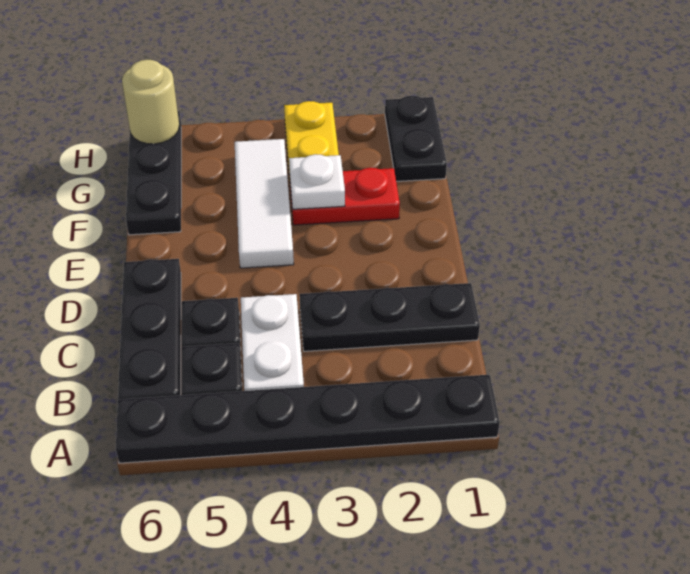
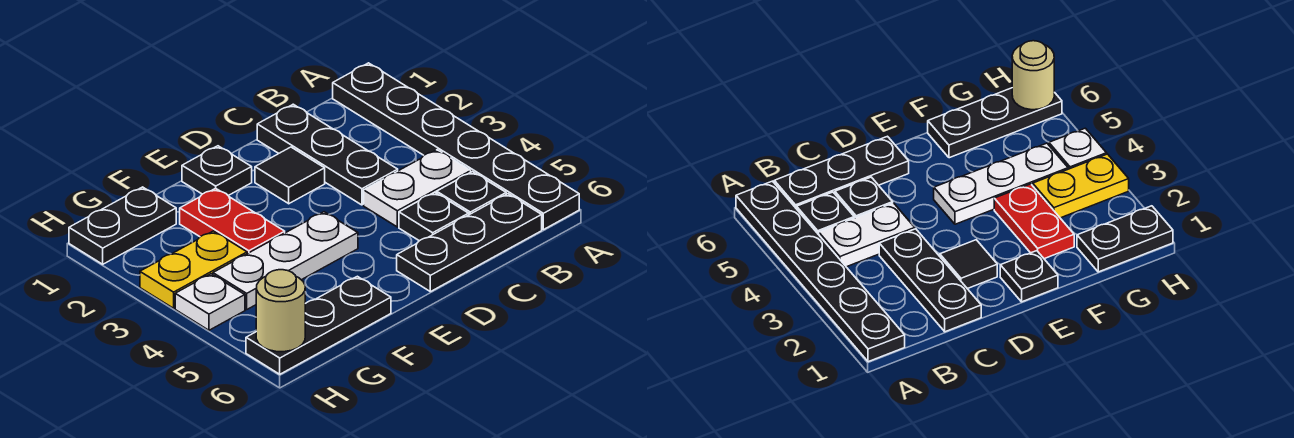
none -> black 1x1 tile [255,147,325,204]
none -> black 1x1 plate [182,146,252,196]
white 1x3 tile [235,139,294,268] -> white 1x3 plate [213,212,358,310]
white 1x1 plate [289,154,345,209] -> white 1x1 plate moved to [175,274,245,330]

